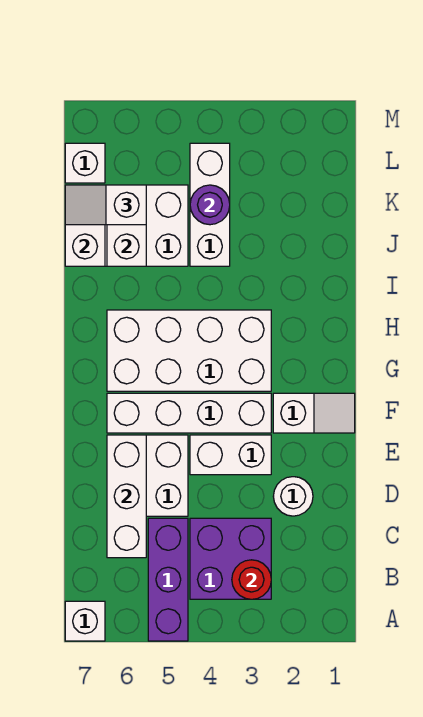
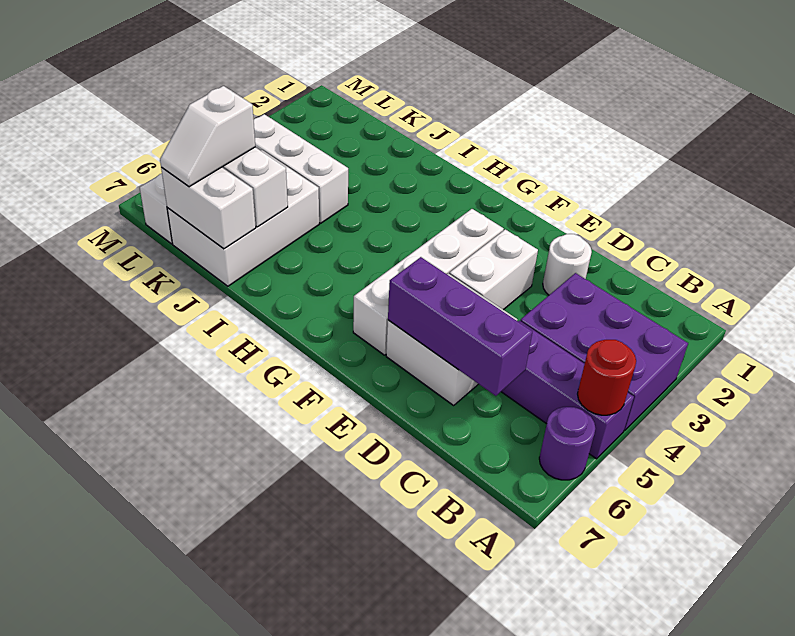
white 1x1 brick [65,601,105,641] -> none
purple 2x2 brick [190,518,271,599] -> purple 2x3 brick [520,273,688,431]
red 1x1 round brick [232,560,271,599] -> red 1x1 round brick moved to [578,340,636,415]
white 1x3 brick [107,435,146,558] -> purple 1x3 brick [388,257,533,396]
white 1x2 slope [273,393,355,433] -> none
white 2x4 brick [107,310,271,391] -> none
purple 1x1 round brick [190,185,230,225] -> purple 1x1 round brick moved to [539,407,596,480]

